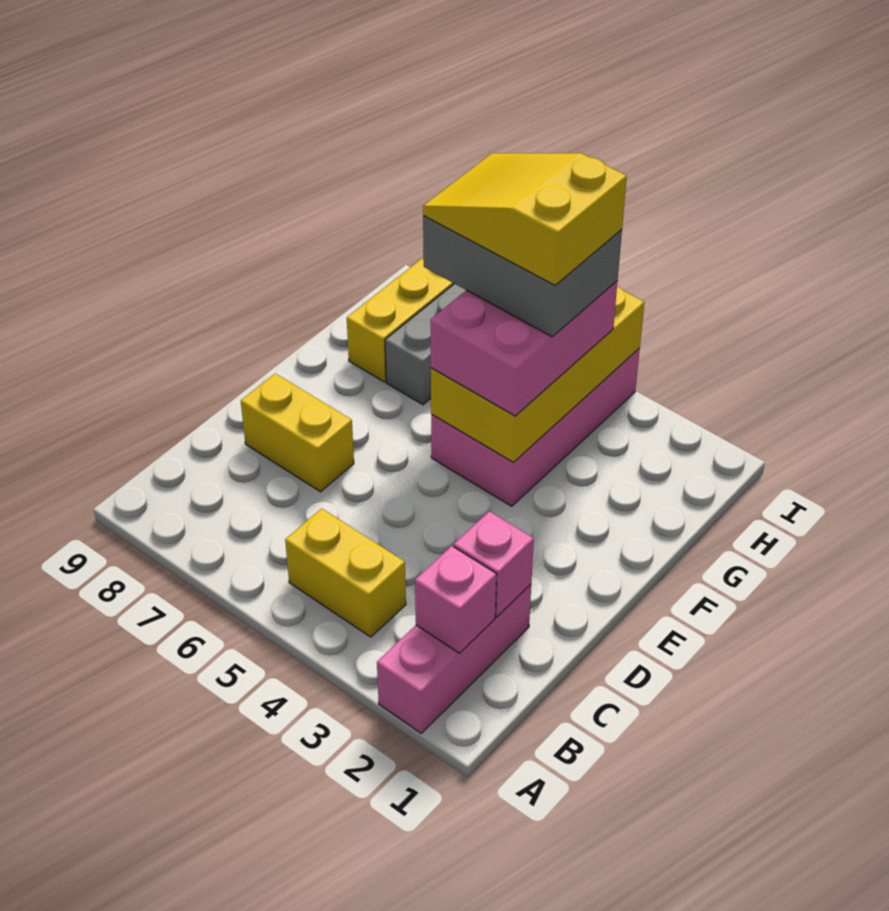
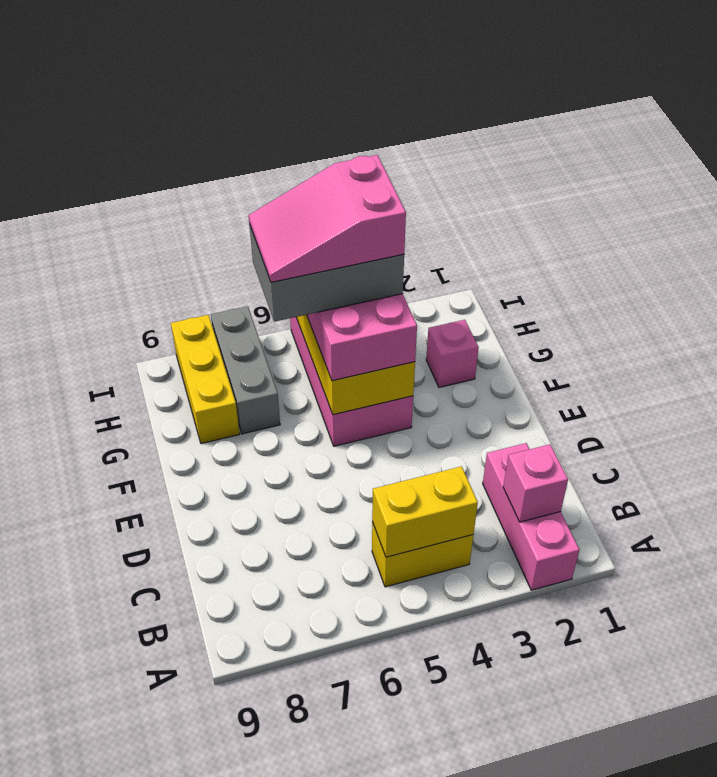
pink 1x1 brick [454,511,534,617] -> pink 1x1 brick moved to [426,320,479,387]
yellow 1x2 brick [241,373,354,492] -> yellow 1x2 brick moved to [372,466,478,557]
yellow 2x3 slope [423,153,627,285] -> pink 2x3 slope [249,155,406,282]

